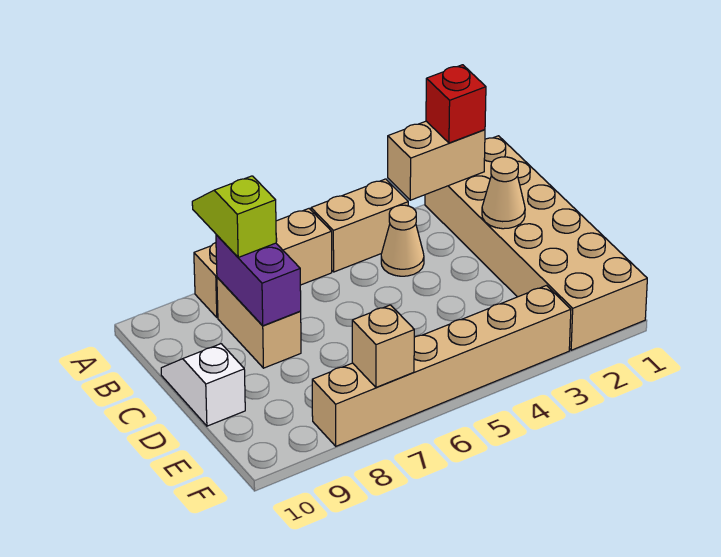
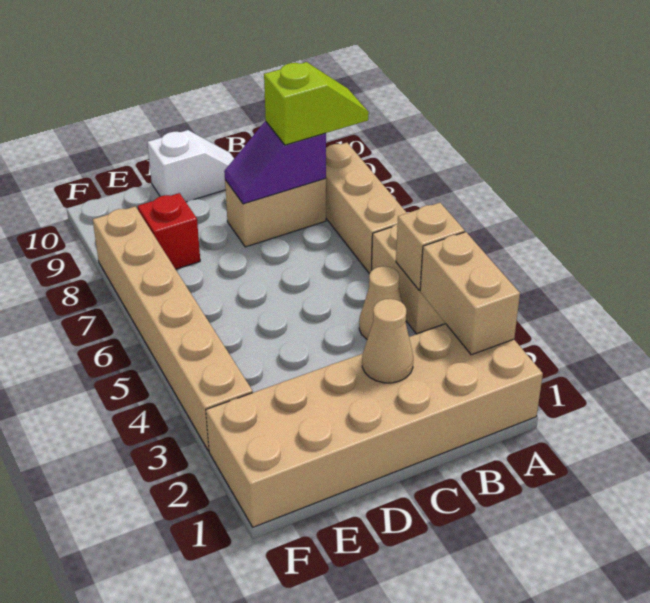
red 1x1 brick [426,65,486,143] -> red 1x1 brick moved to [138,193,200,269]
purple 1x2 brick [216,235,301,326] -> purple 1x2 slope [224,121,326,204]
tan 1x1 brick [352,305,414,387] -> tan 1x1 brick moved to [396,203,465,290]

